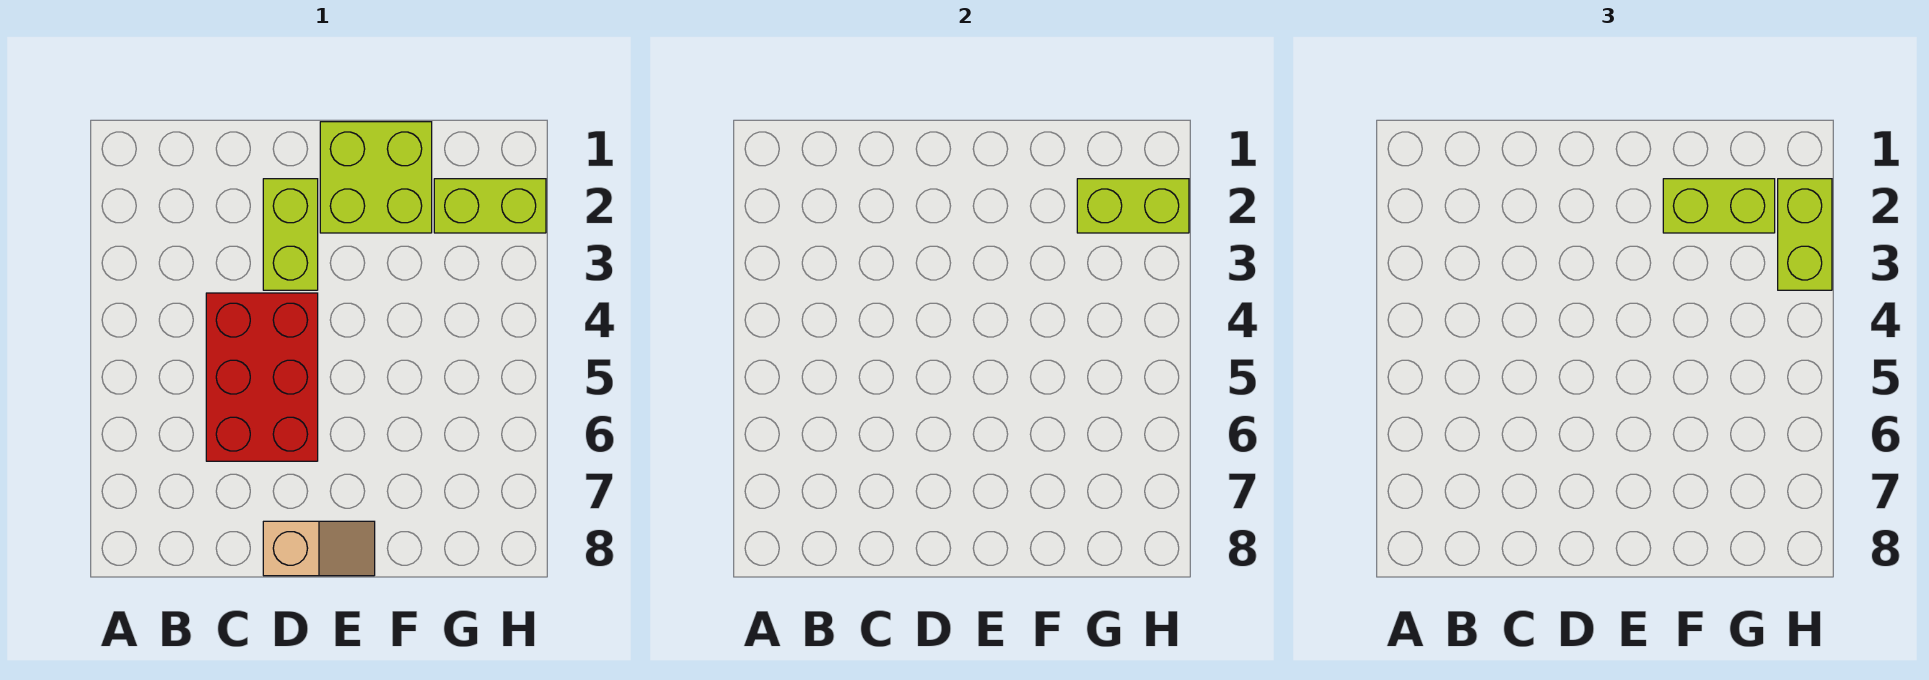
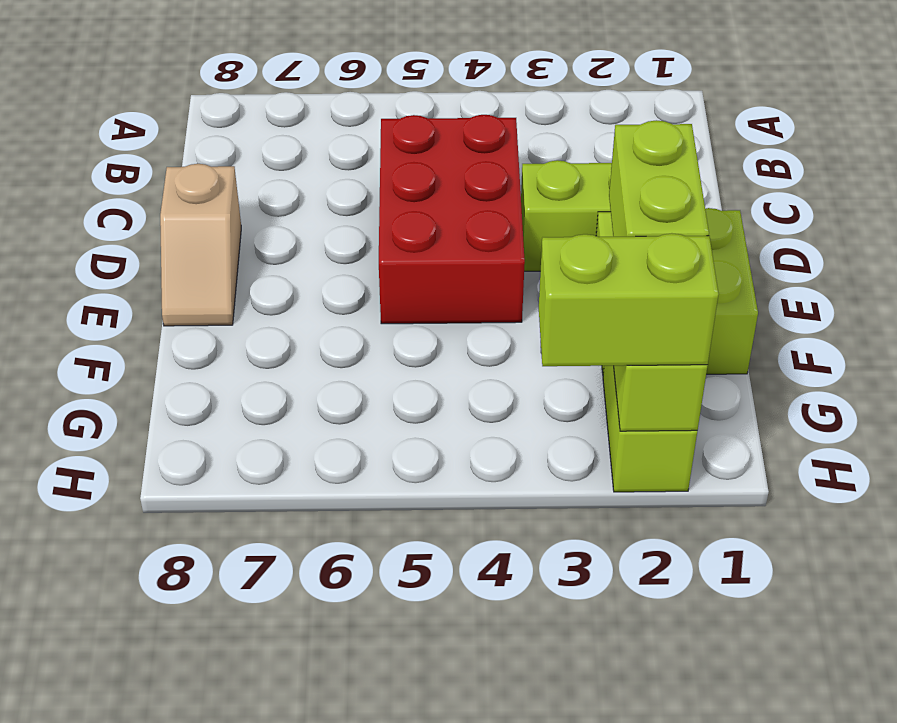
red 2x3 brick [206,293,318,461] -> red 2x3 brick turned to [379,115,525,324]

